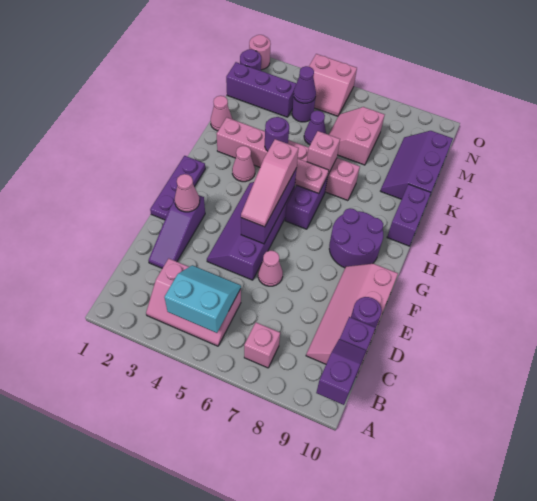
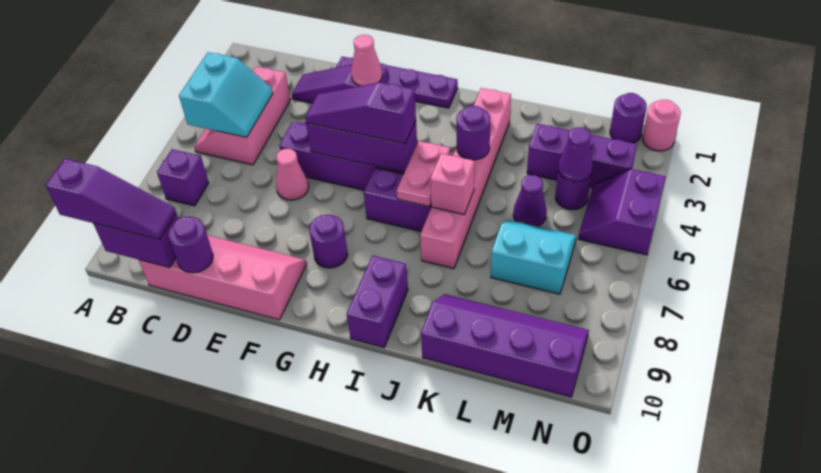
purple 1x2 slope [316,339,366,405] -> purple 1x3 slope [46,159,176,240]
pink 1x1 brick [244,323,280,368] -> purple 1x1 brick [157,149,209,206]
purple 1x3 plate [150,156,205,220] -> purple 1x4 plate [336,57,458,108]
pink 1x3 slope [241,139,299,227] -> purple 1x3 slope [305,82,416,144]
purple 2x2 round brick [329,208,383,268] -> purple 1x1 round brick [309,215,348,268]
pink 1x1 cone [232,146,255,182] -> none
purple 1x2 brick [387,184,431,246] -> purple 1x2 brick turned to [347,256,408,347]
pink 1x1 cone [211,96,232,131] -> none
purple 2x3 slope [381,131,453,199] -> purple 2x4 slope [421,294,589,397]
pink 2x2 slope [329,107,385,165] -> cyan 2x2 slope [491,220,577,294]
purple 1x3 brick [226,62,296,117] -> purple 1x3 brick turned to [527,124,637,188]
pink 2x2 slope [309,54,357,116] -> purple 2x2 slope [578,169,666,255]

